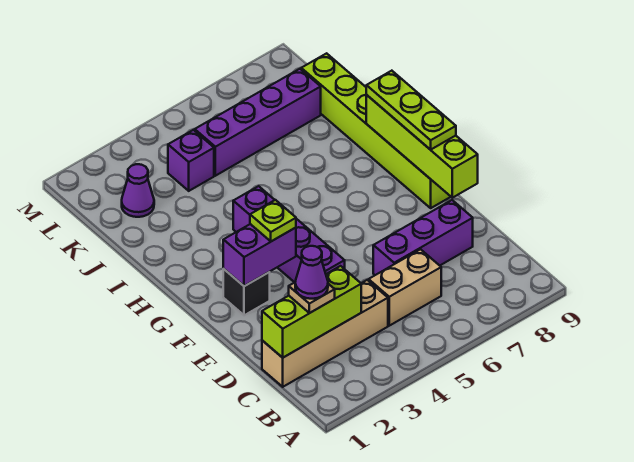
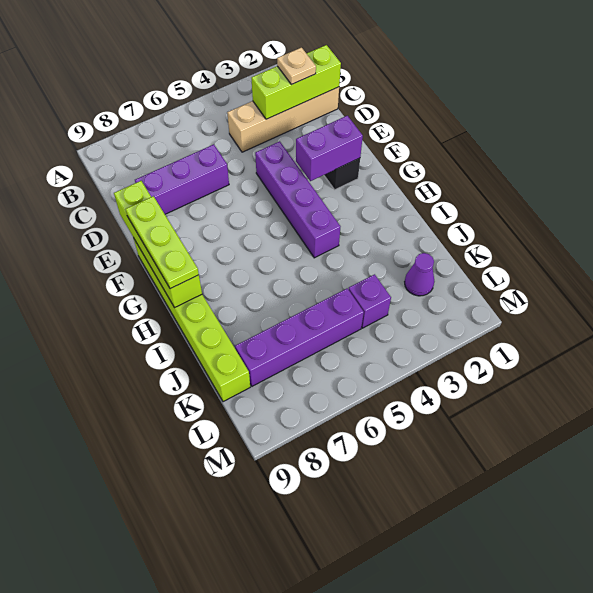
purple 1x1 cone [295,246,328,299] -> none
tan 1x2 brick [369,249,441,326] -> none
lime 1x1 plate [250,200,296,241] -> none

